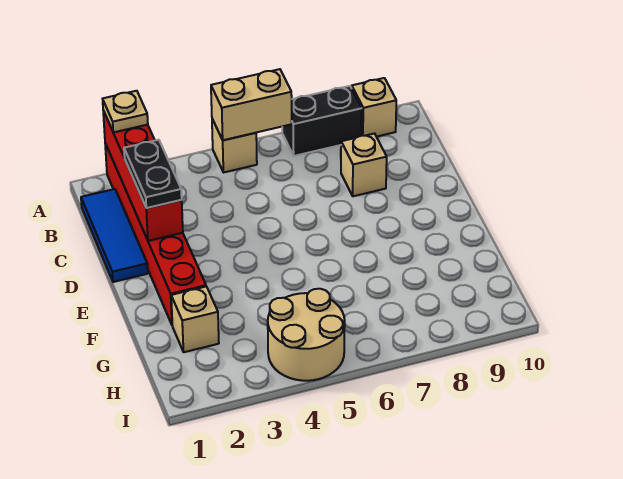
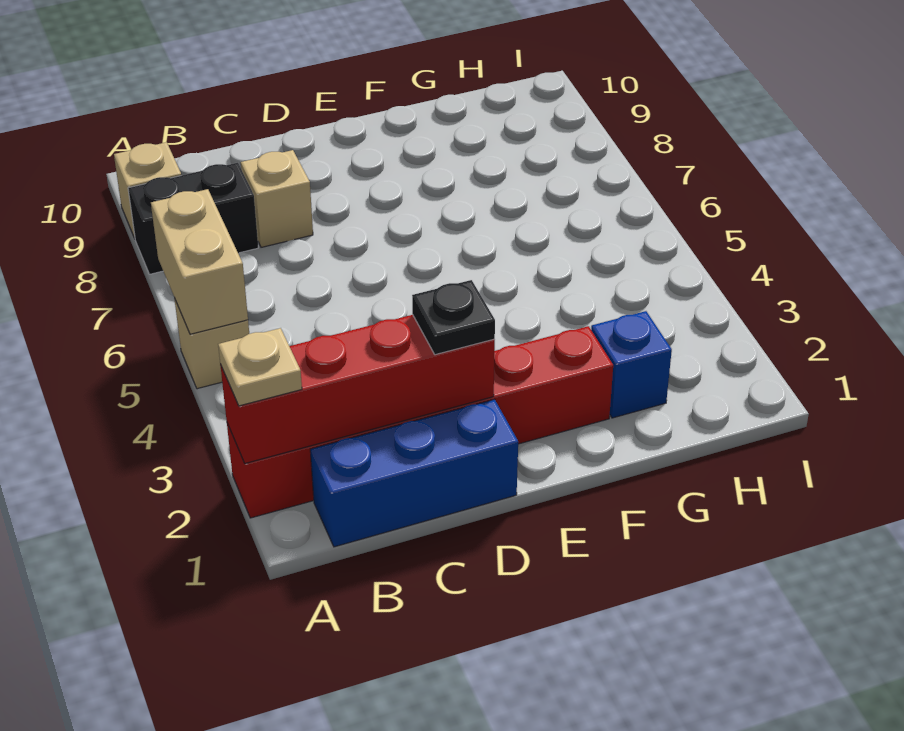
black 1x2 brick [282,86,362,156] -> black 1x2 brick turned to [128,163,258,274]
blue 1x3 tile [81,189,148,282] -> blue 1x3 brick [310,399,518,547]
black 1x2 plate [124,140,182,208] -> black 1x1 plate [412,280,495,355]
tan 1x1 brick [171,287,219,352] -> blue 1x1 brick [591,311,672,418]
tan 2x2 round brick [268,289,345,381] -> none

